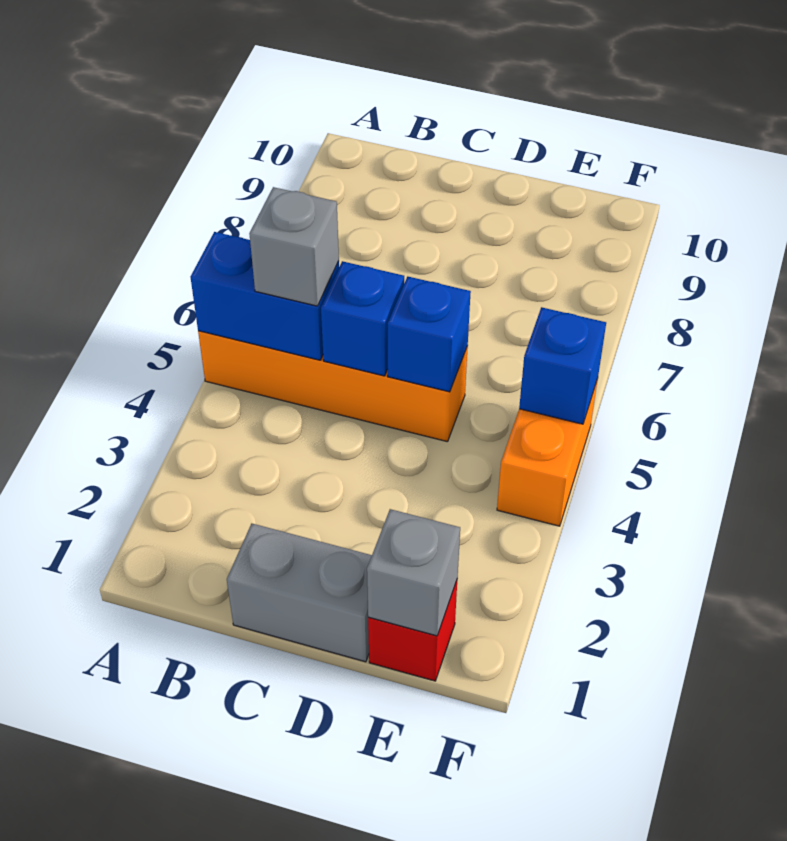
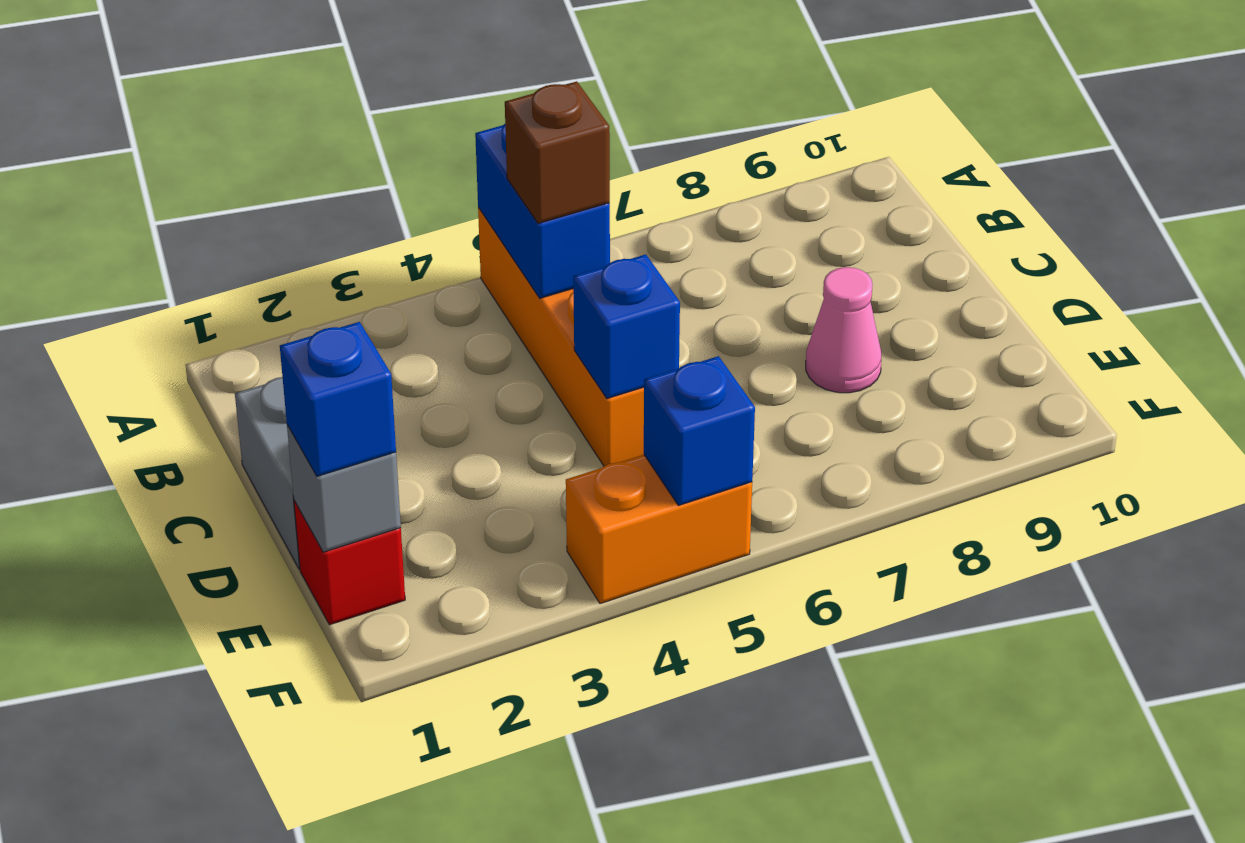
grey 1x1 brick [249,187,339,306] -> brown 1x1 brick [505,81,610,224]
blue 1x1 brick [321,261,404,376] -> blue 1x1 brick moved to [280,322,396,476]
none -> pink 1x1 cone [806,267,882,393]

